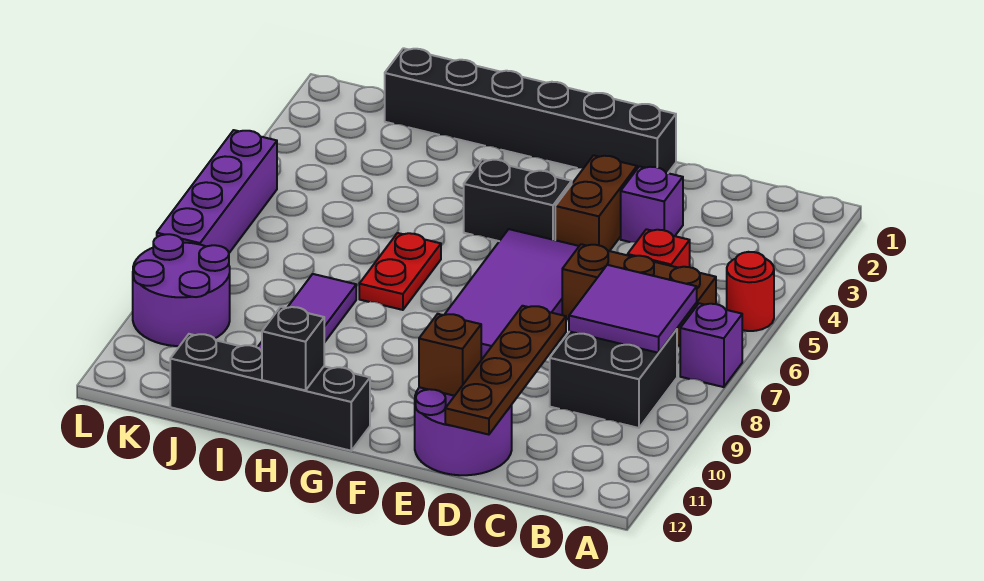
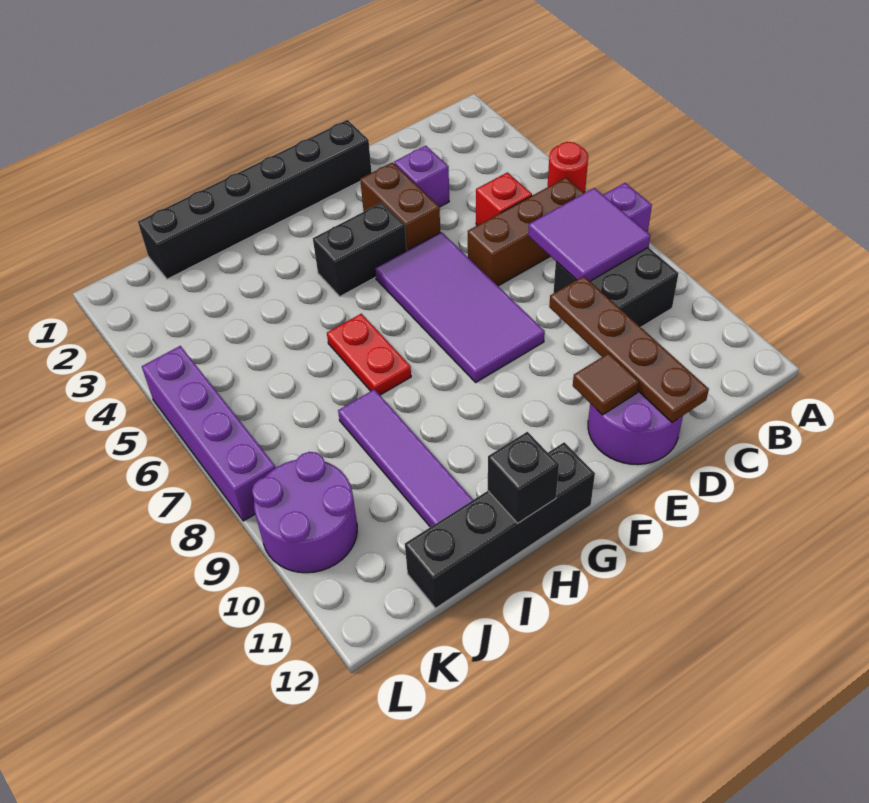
brown 1x1 brick [419,314,481,396] -> brown 1x1 tile [573,353,639,415]

